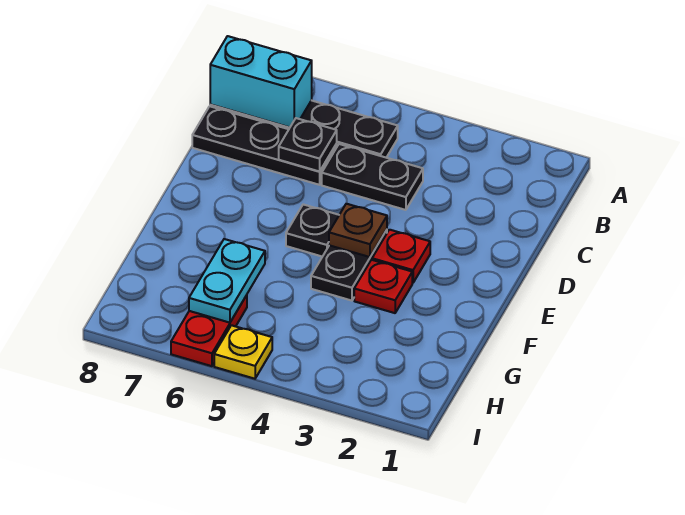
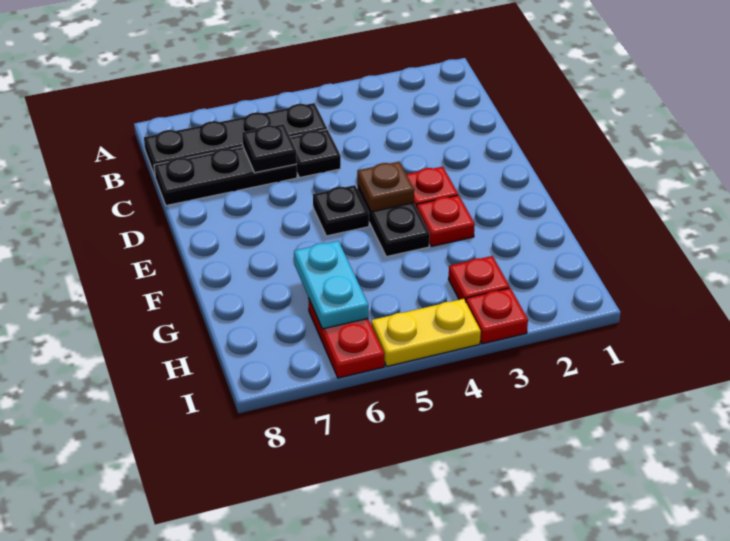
cyan 1x2 brick [210,36,312,127] -> none
black 1x2 plate [322,144,423,210] -> black 1x1 plate [290,129,341,178]
none -> red 1x1 plate [449,256,510,302]
none -> red 1x1 plate [466,288,528,344]
yellow 1x1 plate [214,325,272,379] -> yellow 1x2 plate [371,299,481,366]

